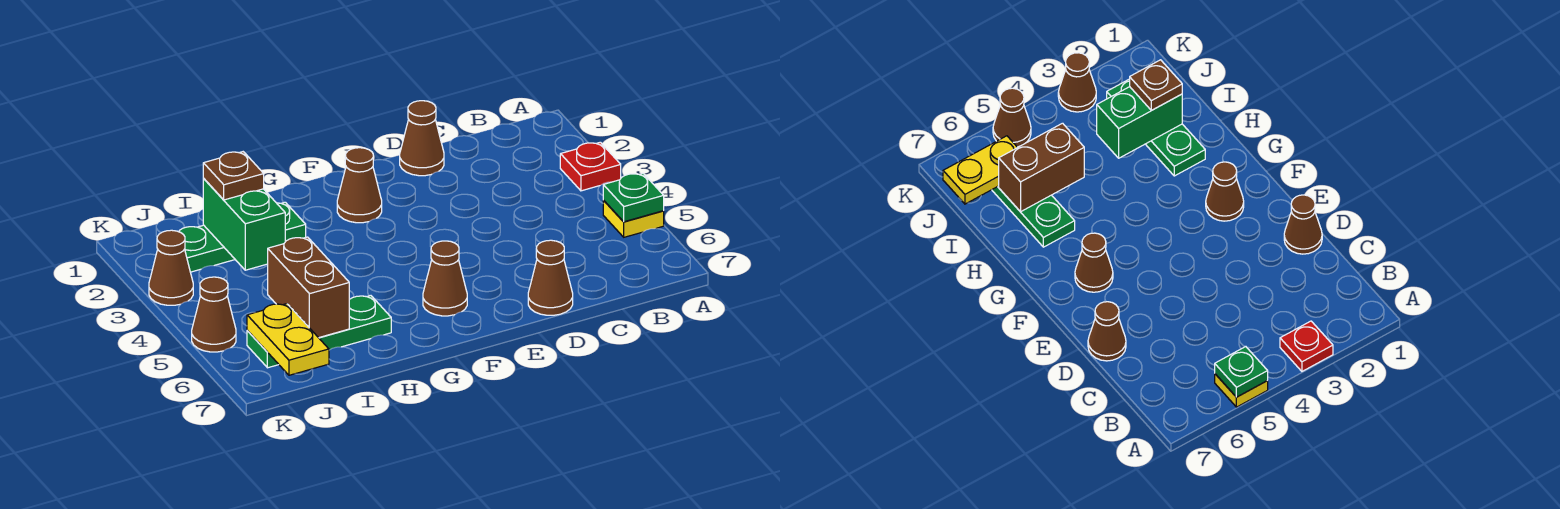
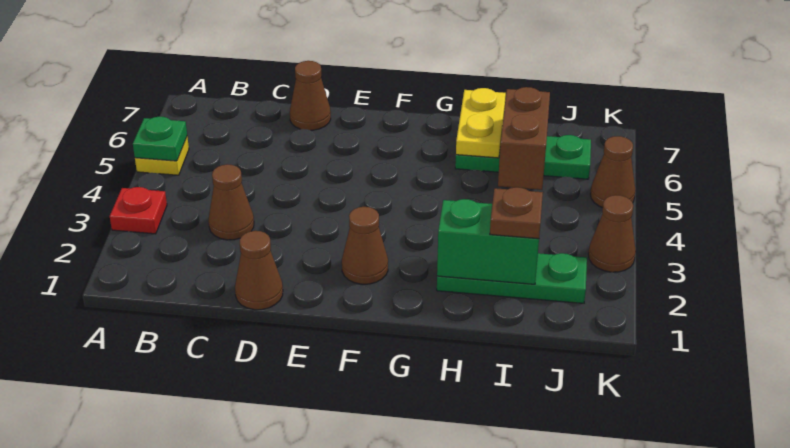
brown 1x1 cone [423,241,467,316] -> brown 1x1 cone moved to [208,164,254,240]
green 1x2 brick [203,179,285,270] -> green 1x2 brick turned to [437,199,539,284]
yellow 1x2 plate [247,304,329,375] -> yellow 1x2 plate moved to [456,88,506,158]

